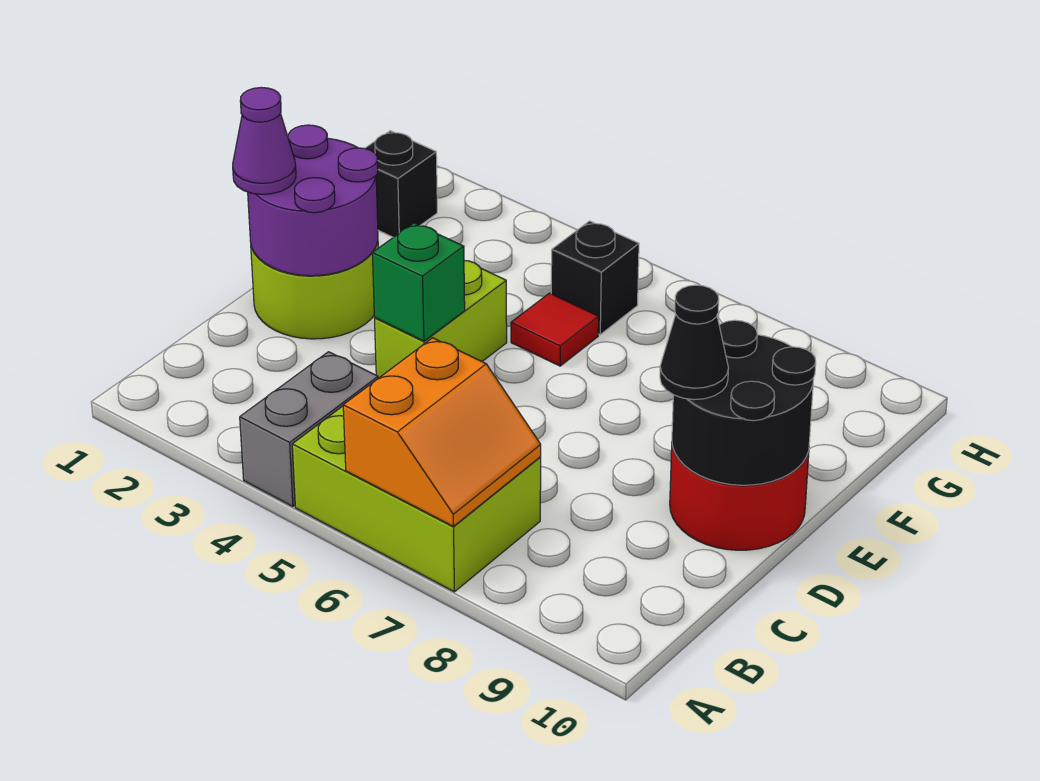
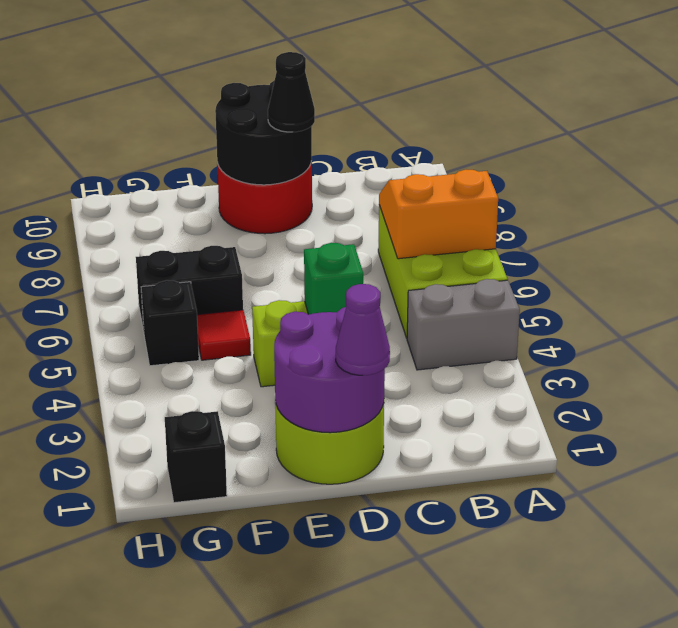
none -> black 1x2 brick [136,246,243,332]

